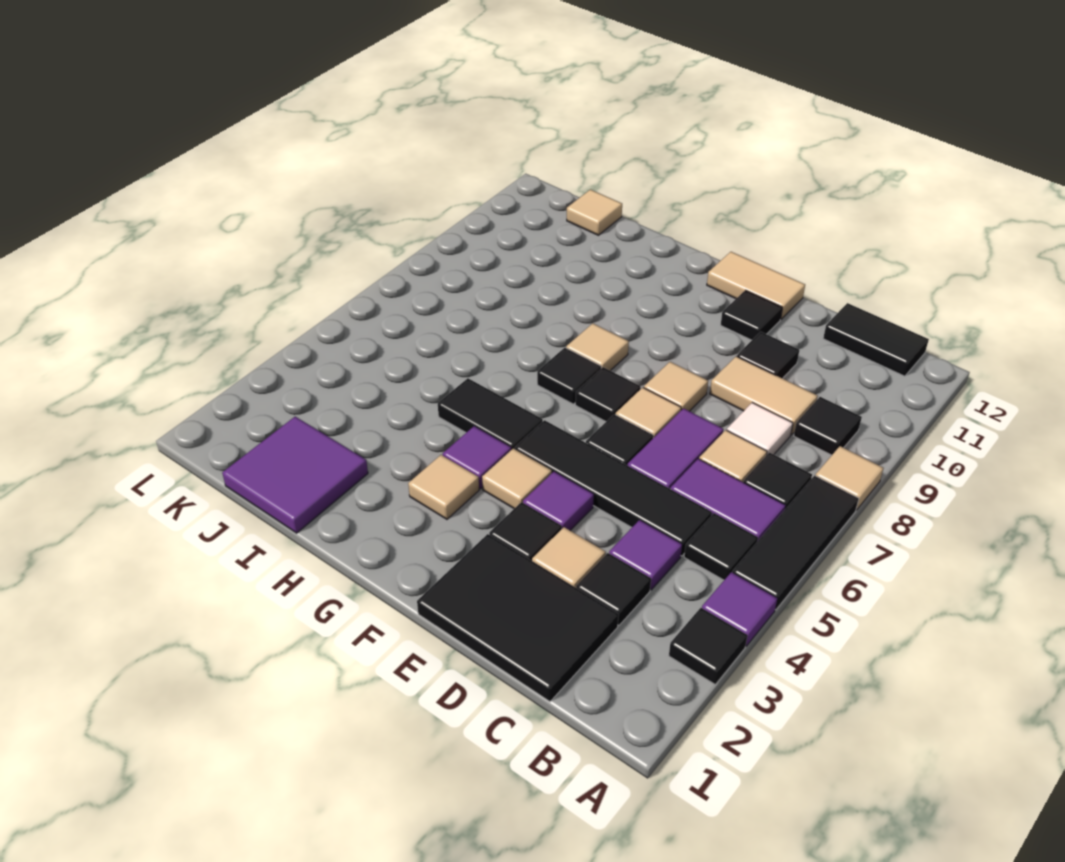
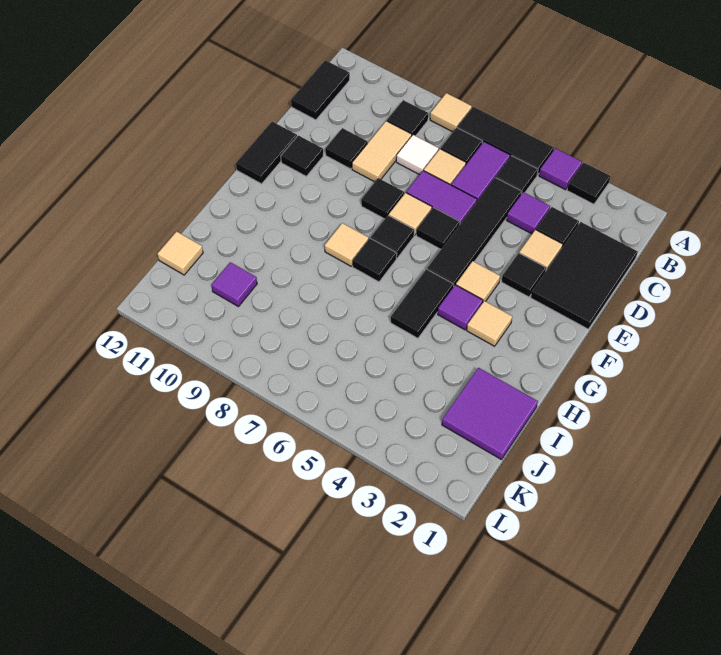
purple 1x1 tile [523,472,594,530] -> purple 1x1 tile moved to [211,262,257,307]
tan 1x1 tile [644,362,708,411] -> black 1x1 tile [361,178,404,219]
tan 1x2 tile [707,252,805,319] -> black 1x2 tile [236,122,297,184]

